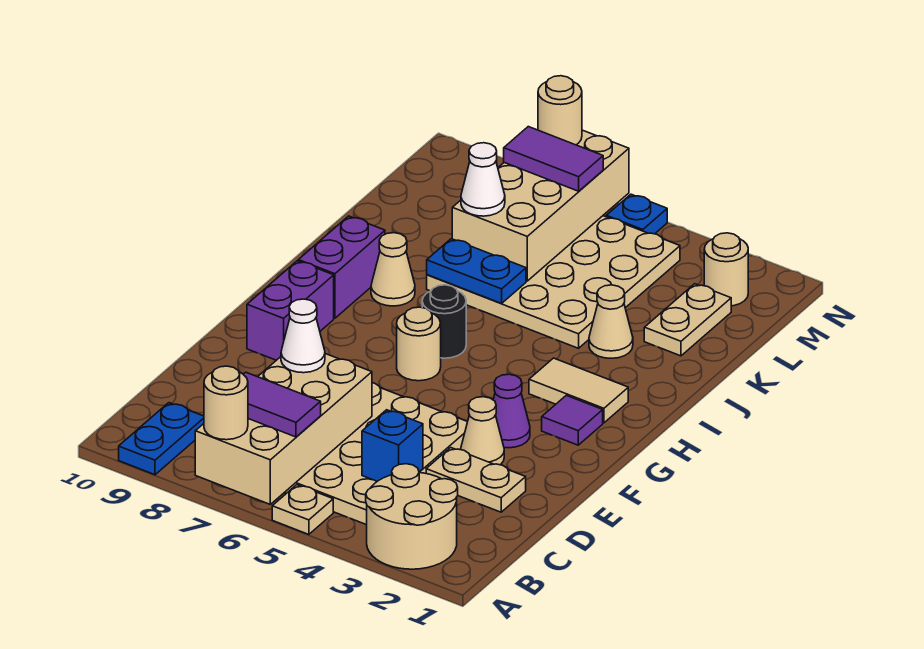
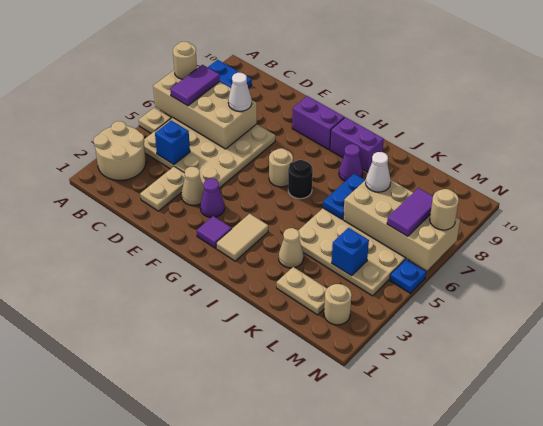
tan 1x1 cone [371,233,415,306] -> purple 1x1 cone [339,144,363,181]
none -> blue 1x1 brick [332,228,369,276]

